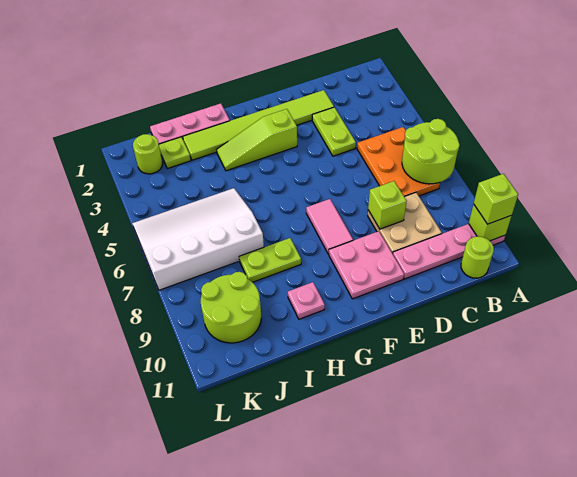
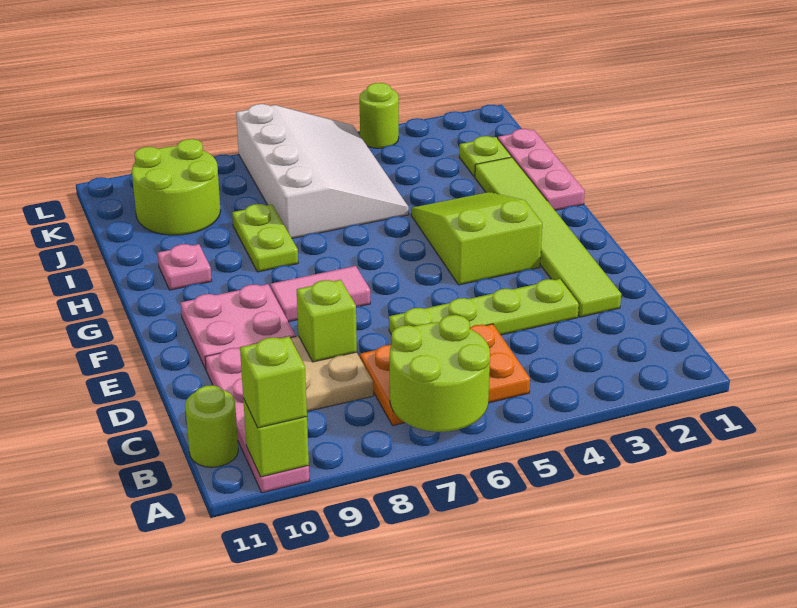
lime 1x2 plate [312,107,356,156] -> lime 1x4 plate [389,279,579,335]
lime 1x3 slope [217,109,297,171] -> lime 2x3 slope [411,192,542,285]
lime 1x1 round brick [133,134,163,174] -> lime 1x1 round brick moved to [360,83,399,148]

